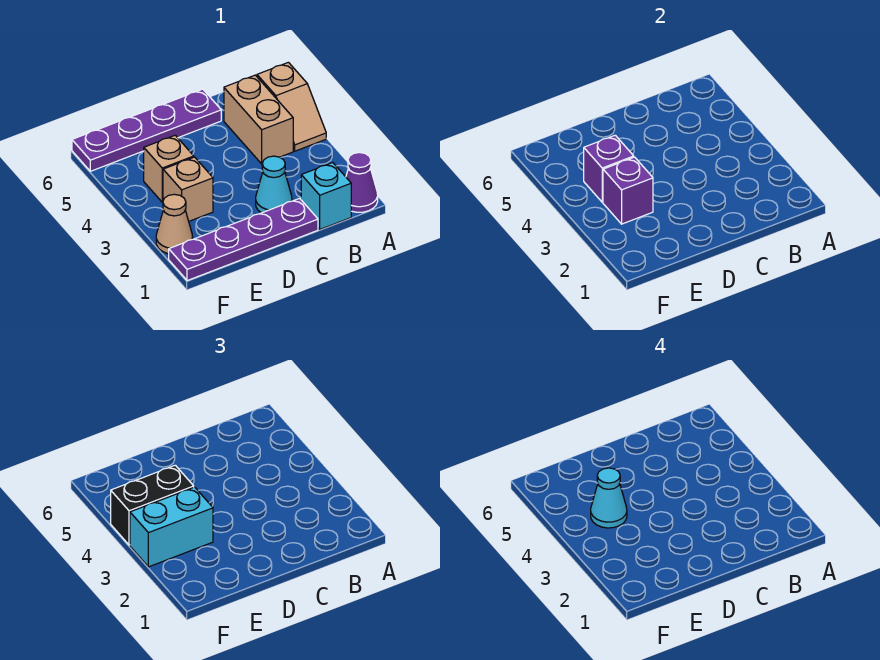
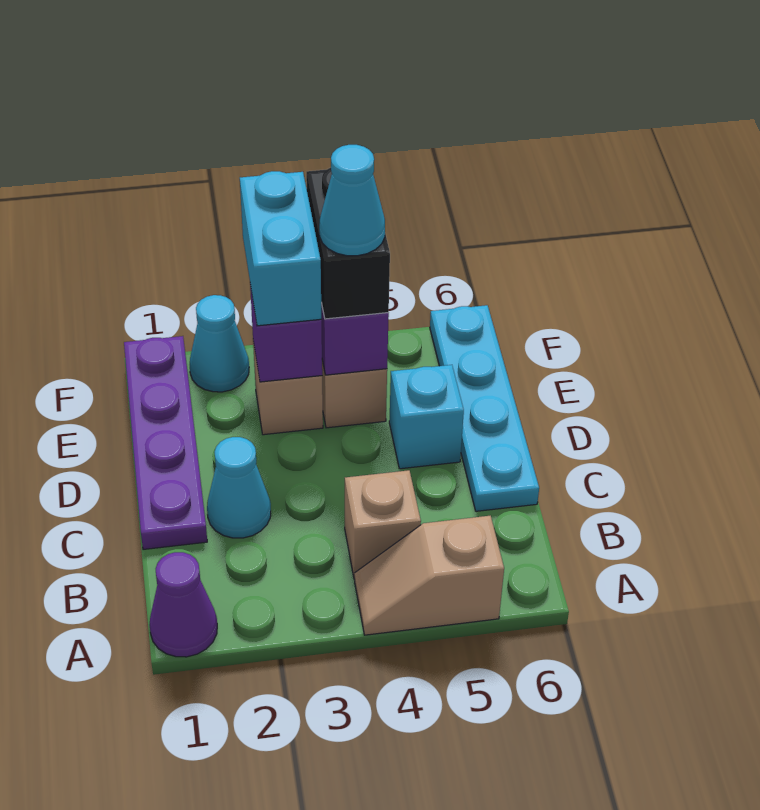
cyan 1x1 brick [301,163,351,229] -> cyan 1x1 brick moved to [389,365,464,469]
tan 1x2 brick [224,75,293,164] -> tan 1x1 brick [345,470,421,579]
purple 1x4 plate [72,89,221,171] -> cyan 1x4 plate [430,305,539,511]
tan 1x1 cone [156,194,193,254] -> cyan 1x1 cone [190,295,249,392]

